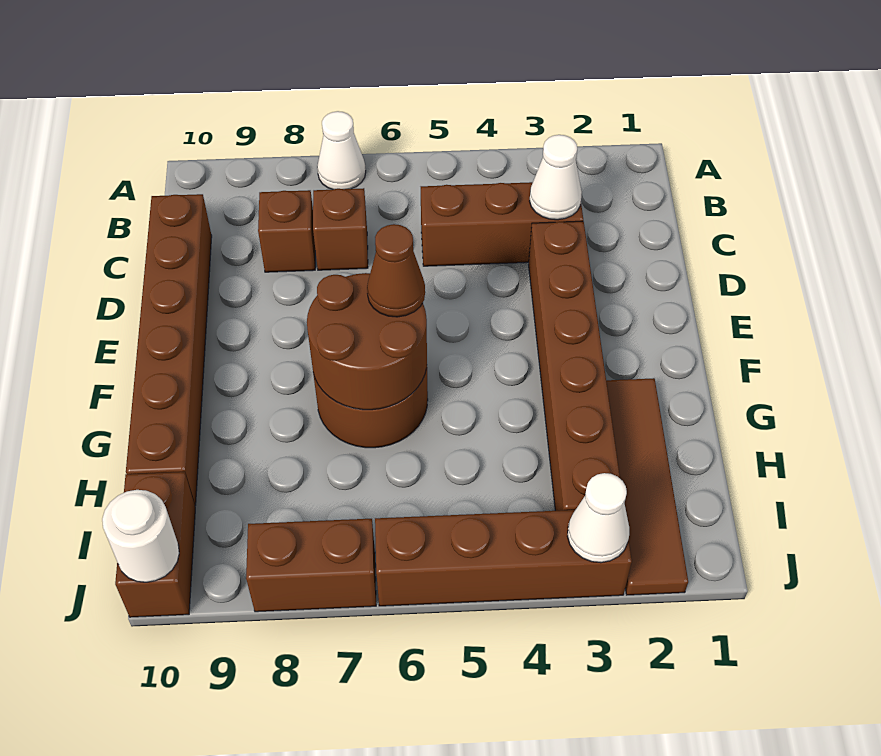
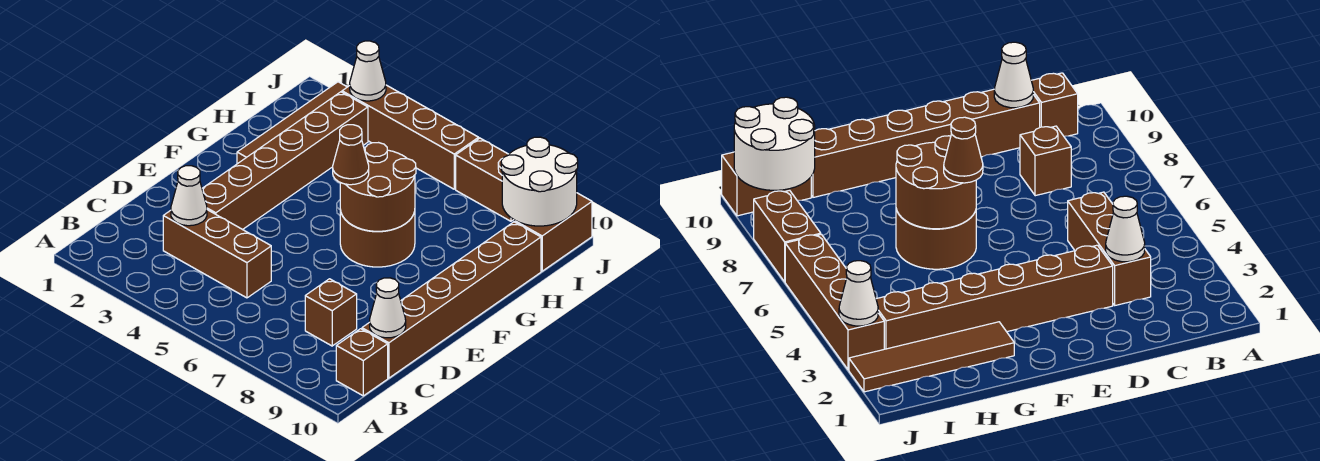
white 1x1 cone [317,111,366,190] -> white 1x1 cone moved to [370,278,406,338]
brown 1x1 brick [313,188,368,270] -> brown 1x1 brick moved to [336,329,388,396]
white 1x1 round brick [102,490,179,582] -> white 2x2 round brick [501,137,578,226]

